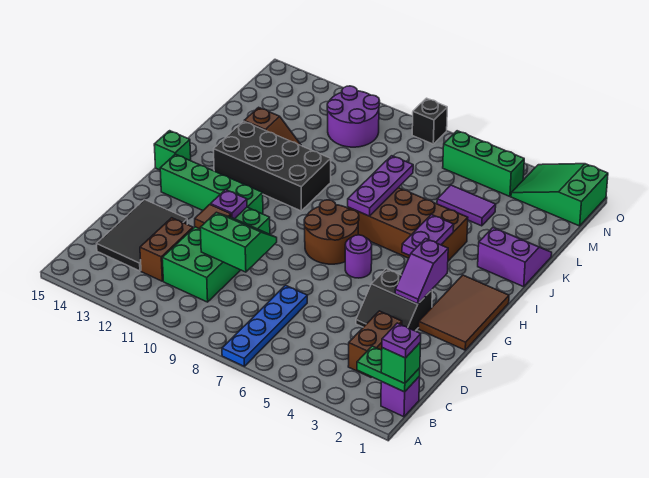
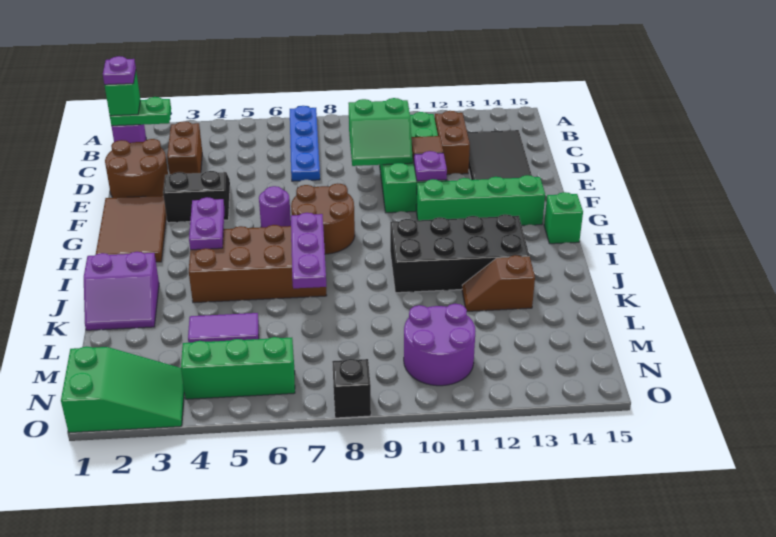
none -> brown 2x2 round brick [105,139,168,198]
purple 1x2 slope [395,238,448,304] -> none

